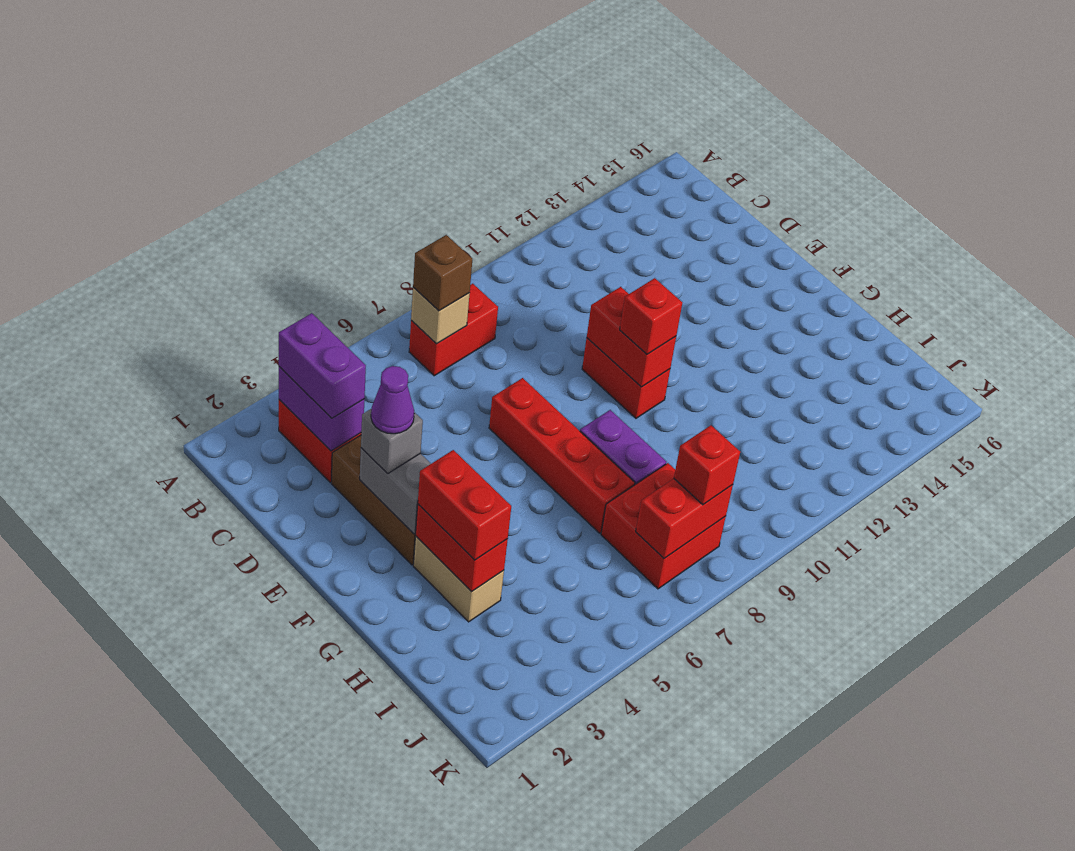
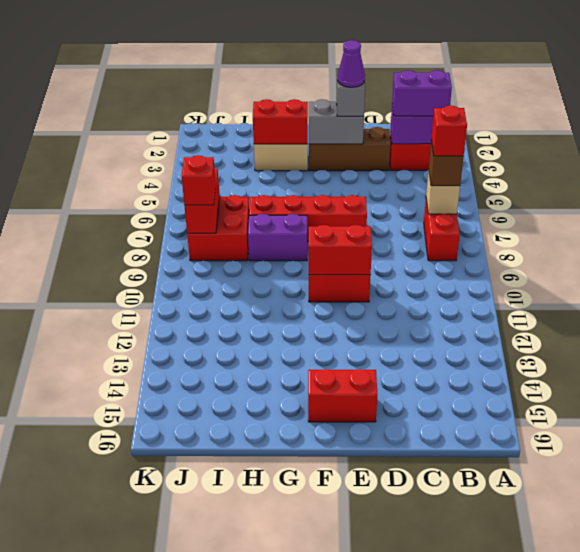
red 1x1 brick [620,278,682,354] -> red 1x1 brick moved to [431,106,467,156]
red 1x2 brick [418,450,511,560] -> red 1x2 brick moved to [308,369,377,422]

